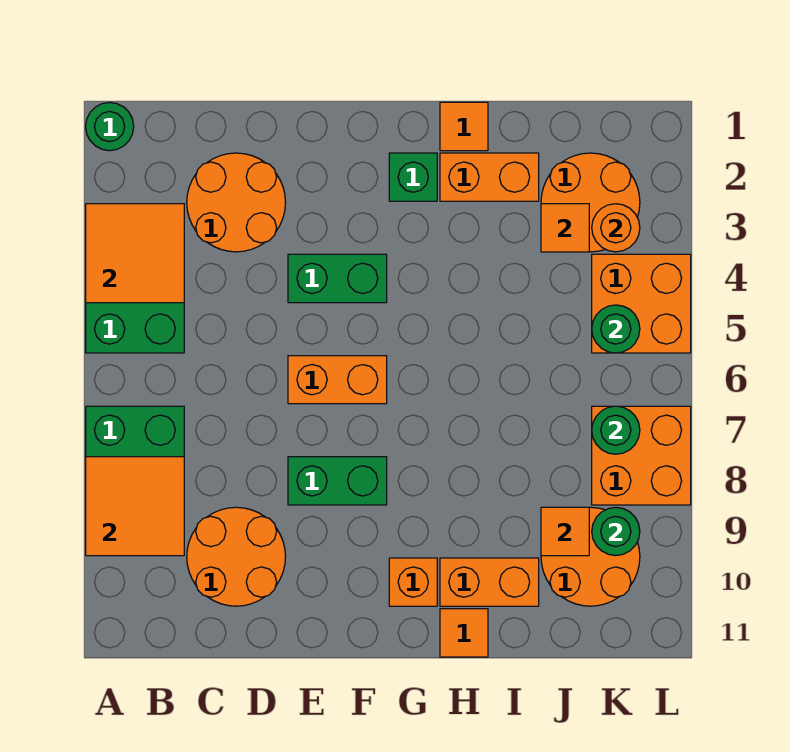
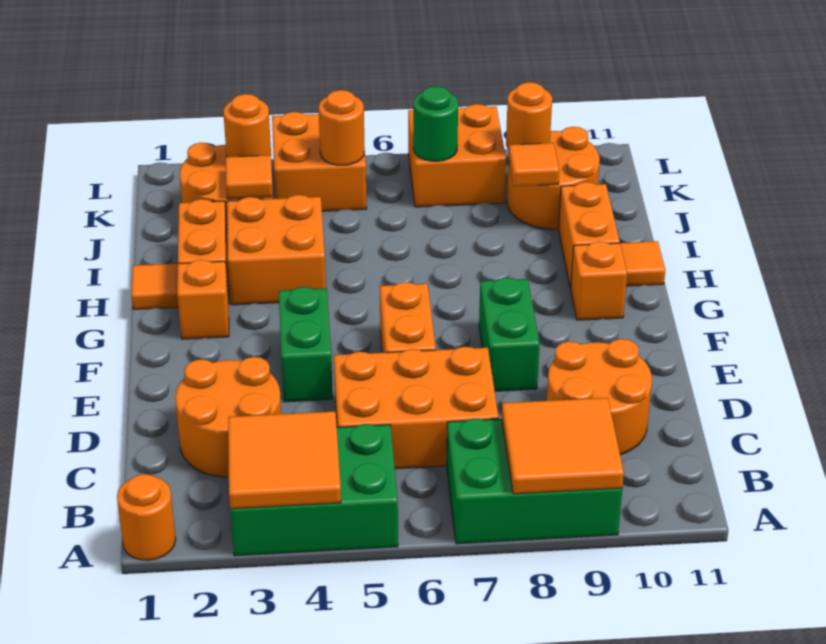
green 1x1 round brick [86,102,134,151] -> orange 1x1 round brick [117,474,176,560]
none -> orange 2x3 brick [334,347,499,469]
green 1x1 brick [389,153,437,201] -> orange 1x1 brick [177,260,229,339]
none -> orange 2x2 brick [227,195,326,305]
green 1x1 round brick [592,305,640,353] -> orange 1x1 round brick [319,90,365,165]
green 1x1 round brick [592,507,640,556] -> orange 1x1 round brick [506,82,552,150]

